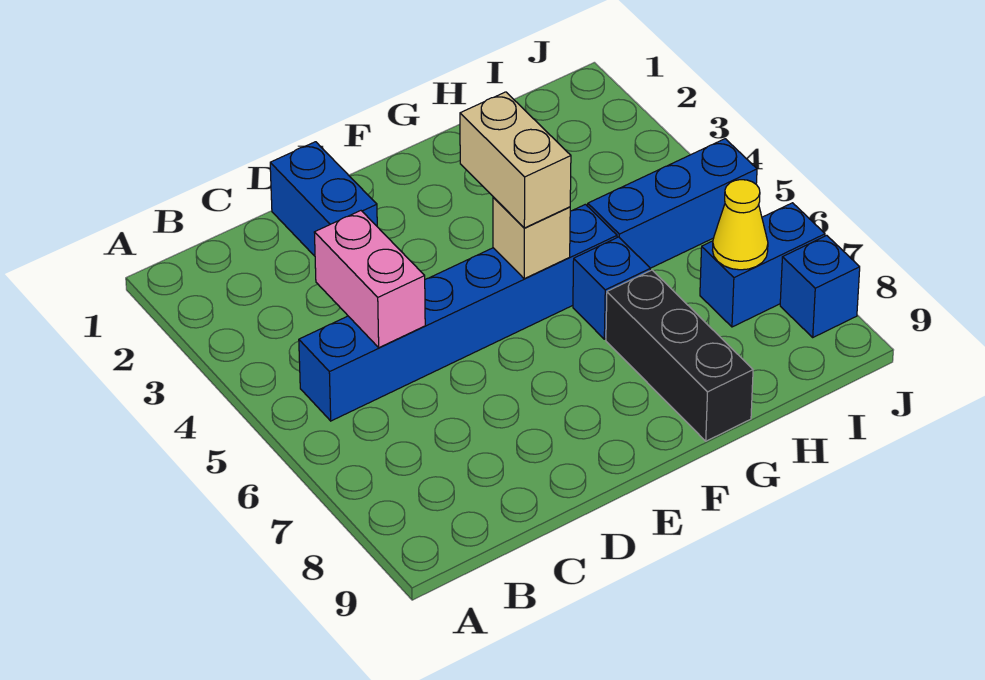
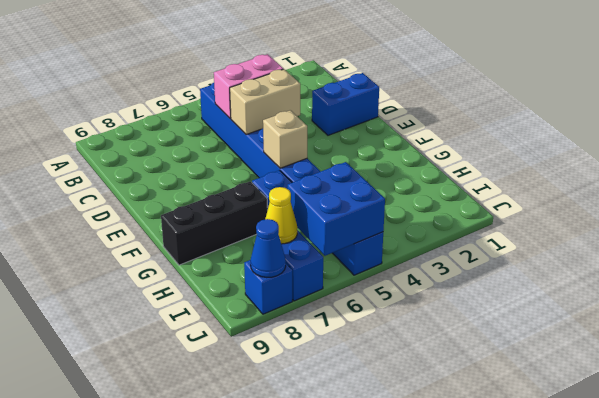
tan 1x2 brick [460,92,571,228] -> tan 1x2 brick moved to [230,69,300,134]
none -> blue 2x2 brick [287,162,385,256]
none -> blue 1x1 cone [251,219,286,278]

